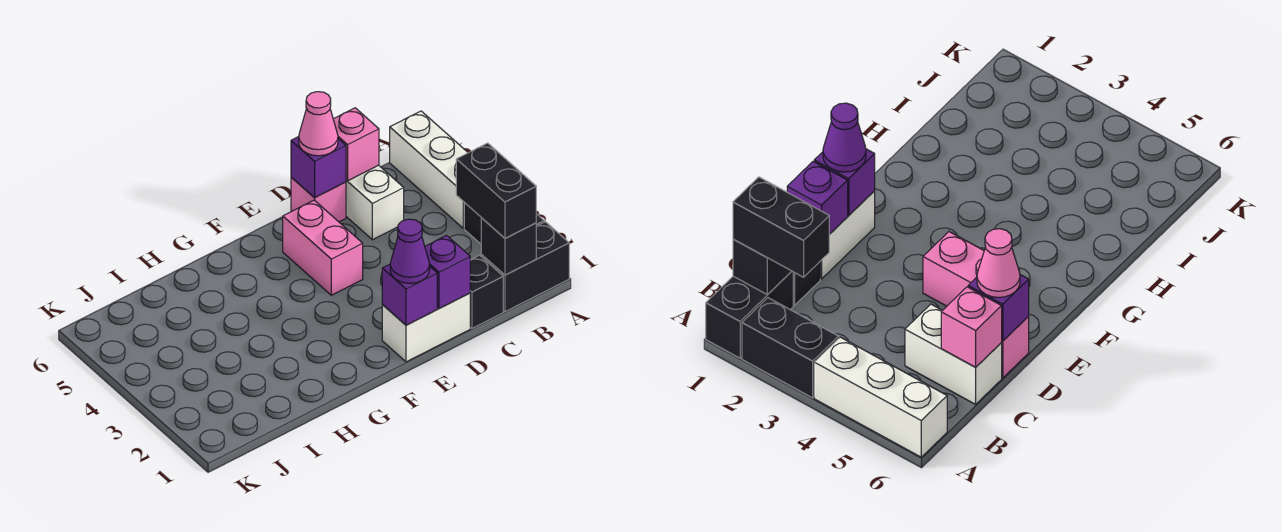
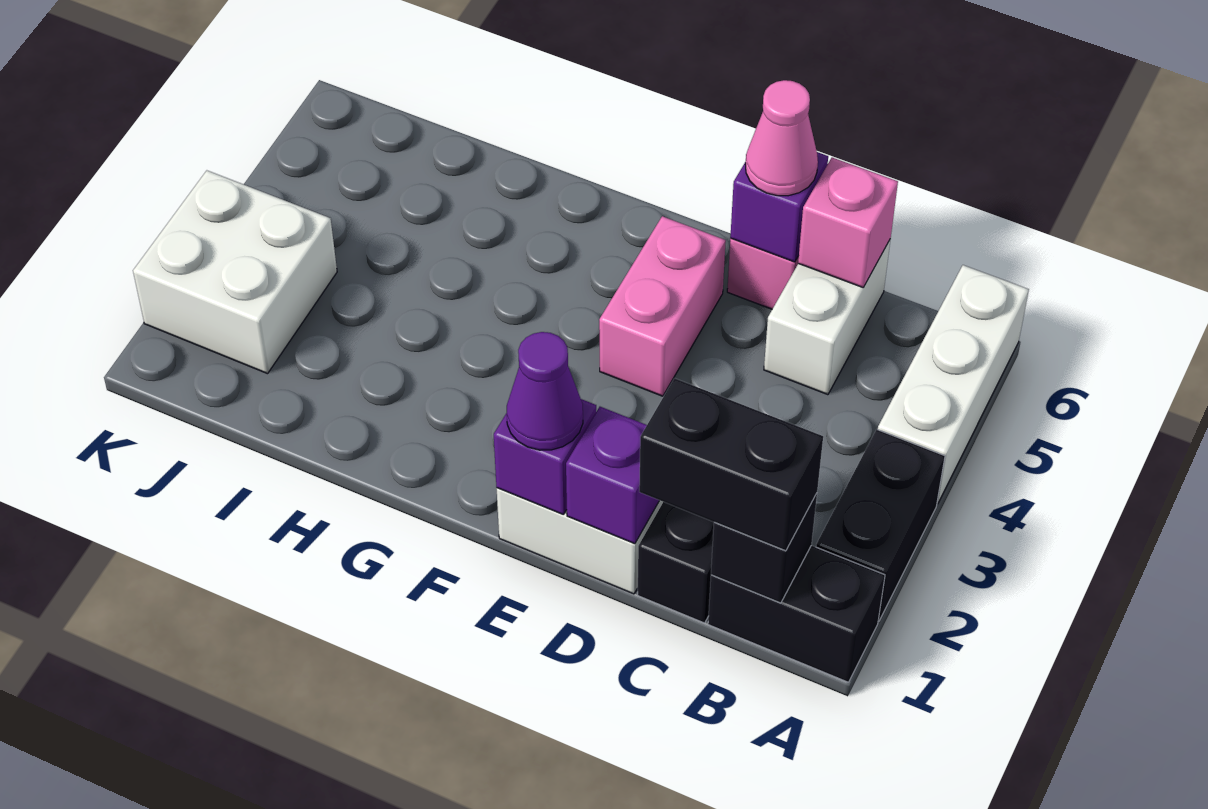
black 1x2 brick [456,143,536,238] -> black 1x2 brick turned to [639,378,823,551]
none -> white 2x2 brick [133,171,337,374]

